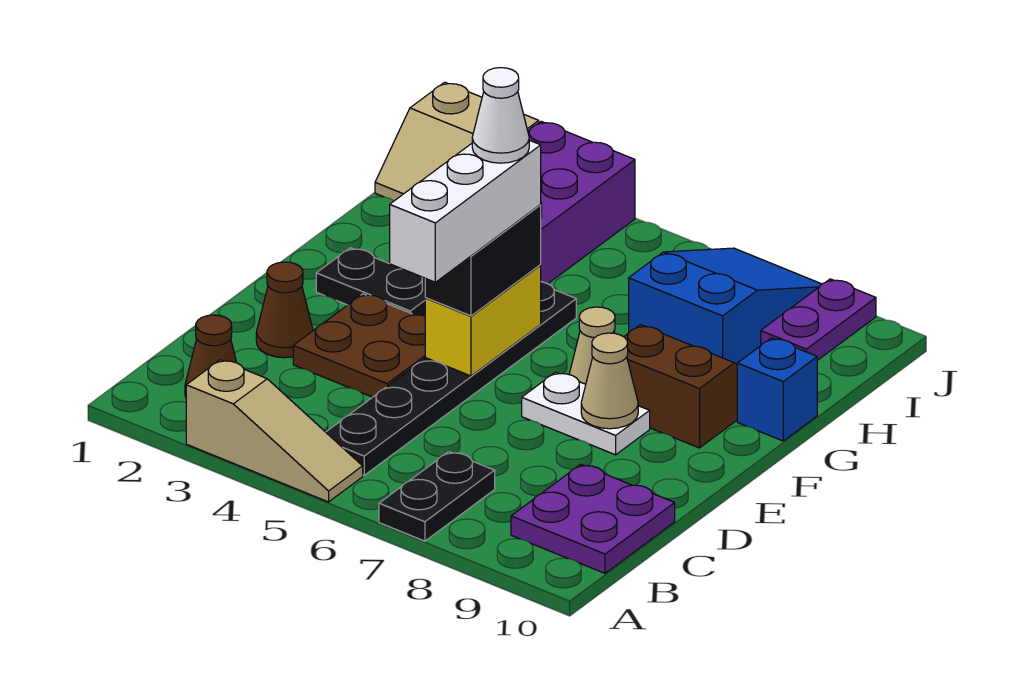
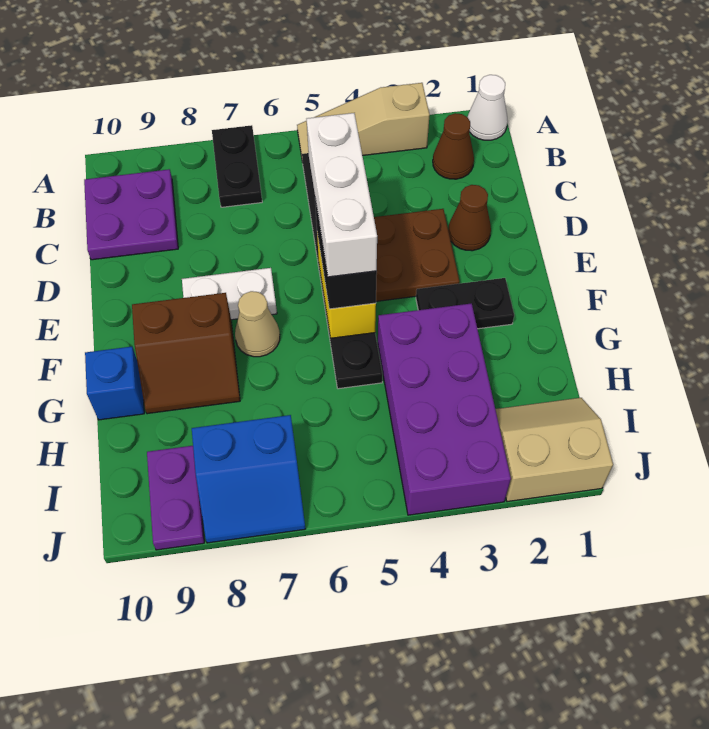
tan 1x1 cone [581,333,638,429] -> none
white 1x1 cone [472,68,529,163] -> white 1x1 cone moved to [468,75,508,140]
blue 2x3 slope [629,248,822,364] -> blue 2x2 slope [192,415,305,543]

